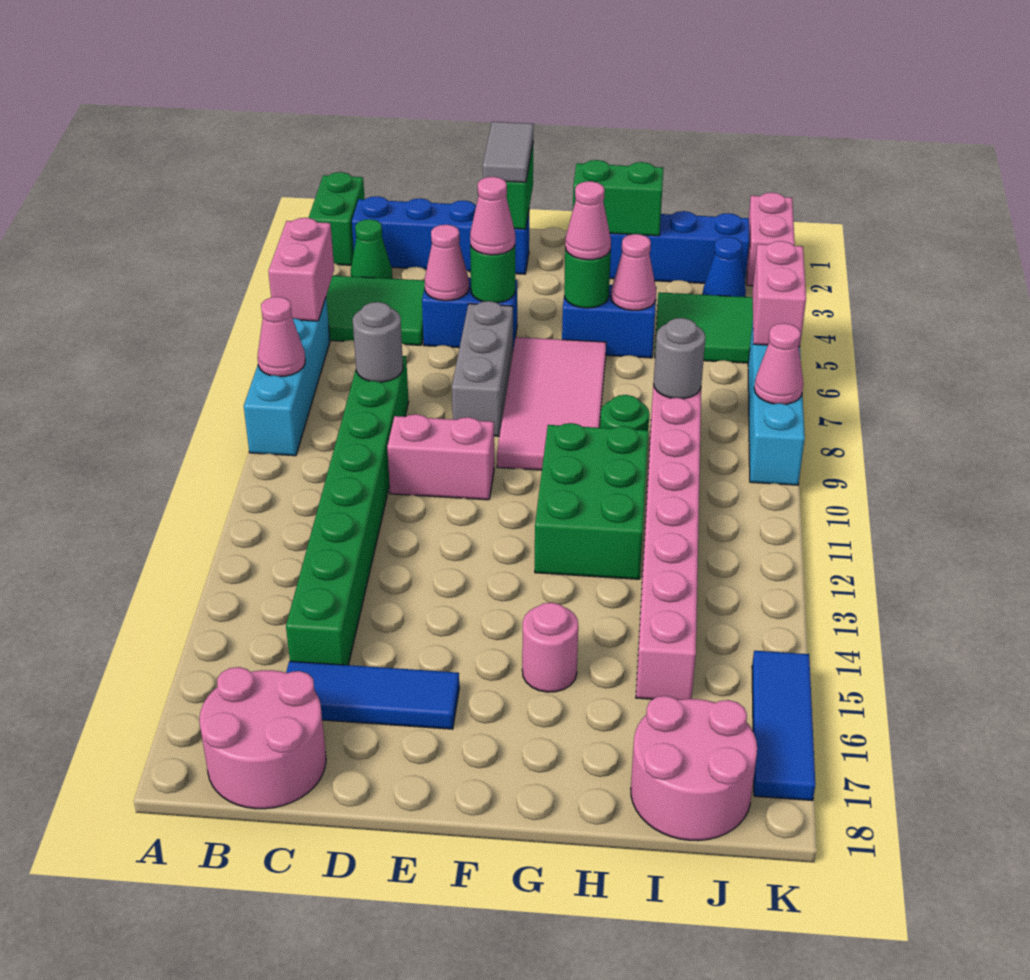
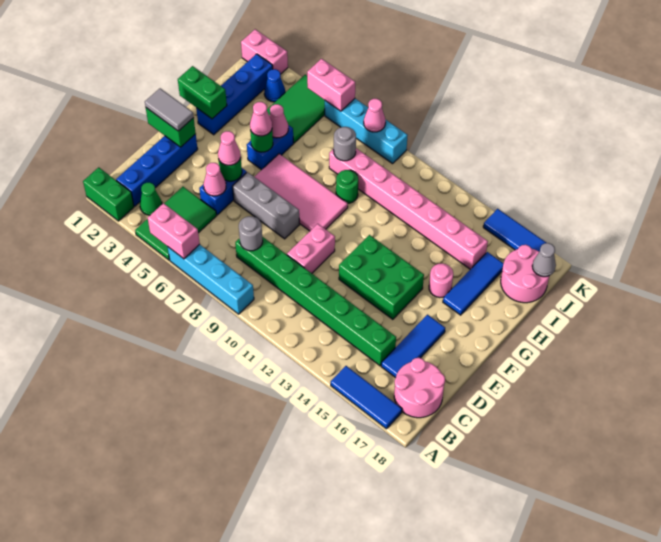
pink 1x1 cone [257,297,305,377] -> none
none -> blue 1x3 tile [331,366,402,429]
green 1x2 brick [573,160,664,236] -> green 1x2 brick turned to [178,66,227,119]
green 2x3 brick [535,423,648,579] -> green 2x3 brick moved to [339,235,424,319]
none -> blue 1x3 tile [443,252,504,315]
none -> grey 1x1 cone [532,243,556,277]

